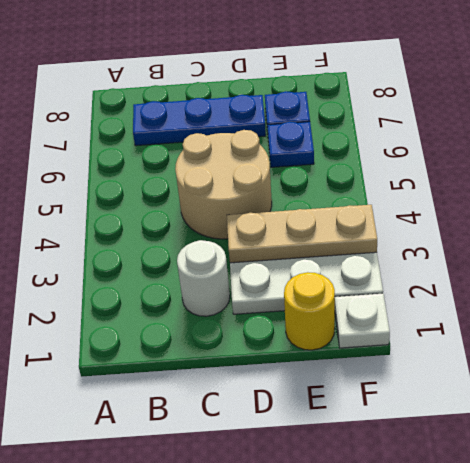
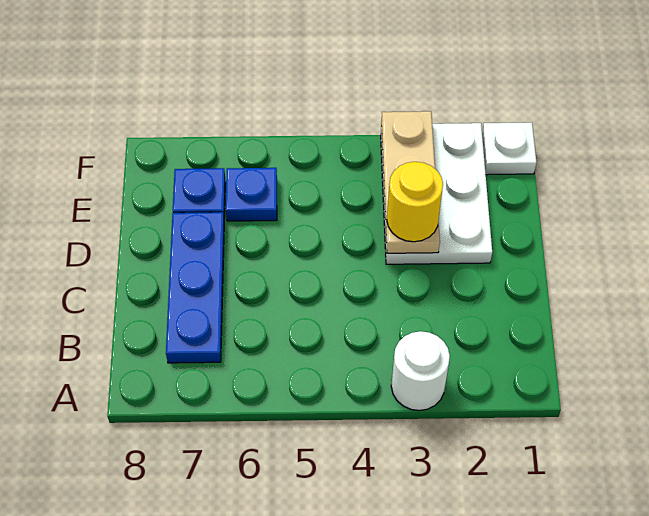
white 1x1 round brick [177,240,230,316] -> white 1x1 round brick moved to [391,331,450,411]
tan 2x2 round brick [175,130,272,239] -> none
yellow 1x1 round brick [284,272,335,350] -> yellow 1x1 round brick moved to [387,162,443,242]

